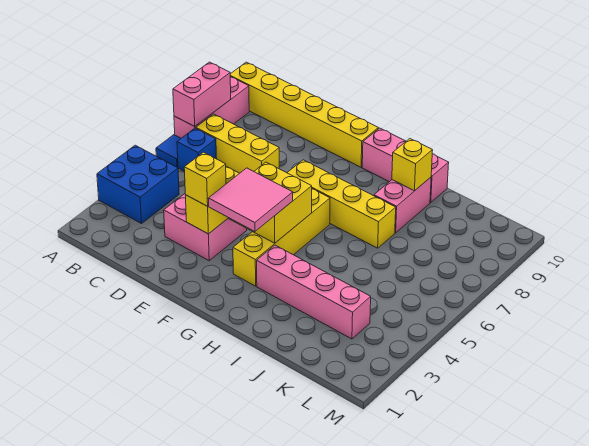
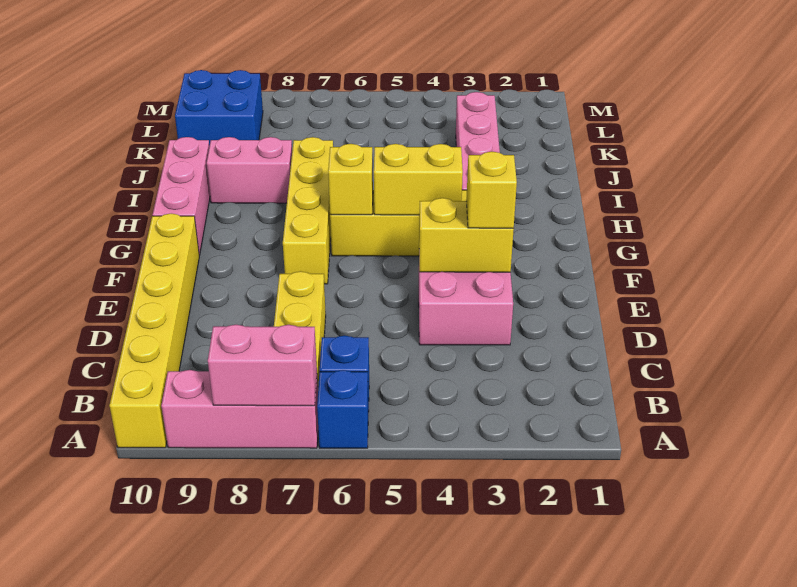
blue 2x2 brick [97,145,179,224] -> blue 2x2 brick moved to [175,70,263,146]
blue 1x1 tile [156,135,181,167] -> blue 1x1 brick [317,370,368,448]
pink 2x2 tile [208,168,293,231] -> none
yellow 2x2 brick [229,162,312,243] -> yellow 1x2 brick [374,144,463,215]
yellow 1x1 brick [392,139,433,191] -> yellow 1x1 brick moved to [328,144,373,215]

